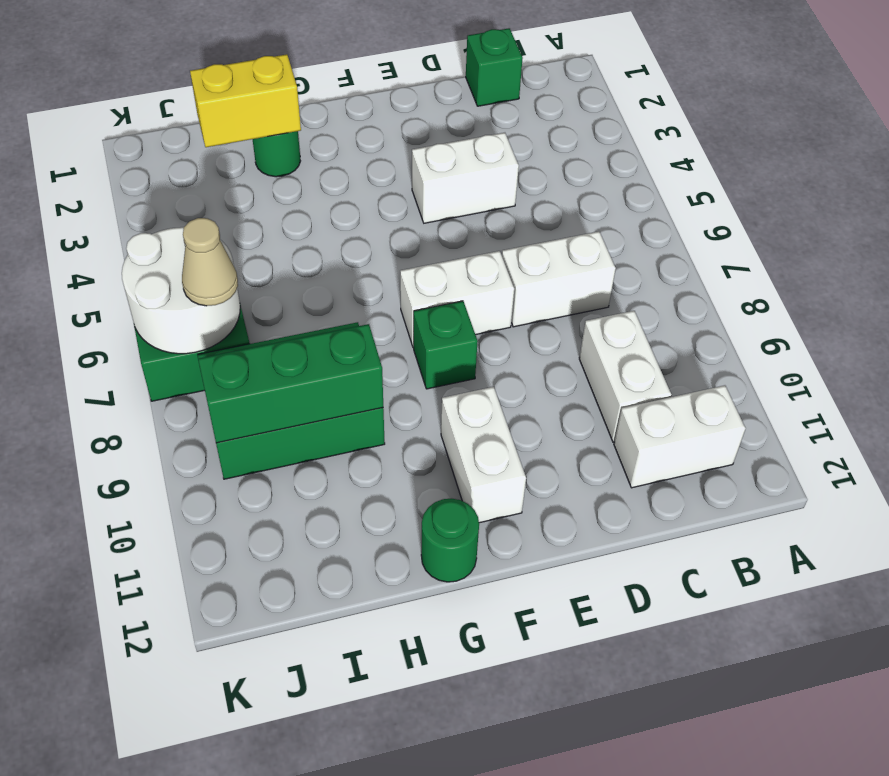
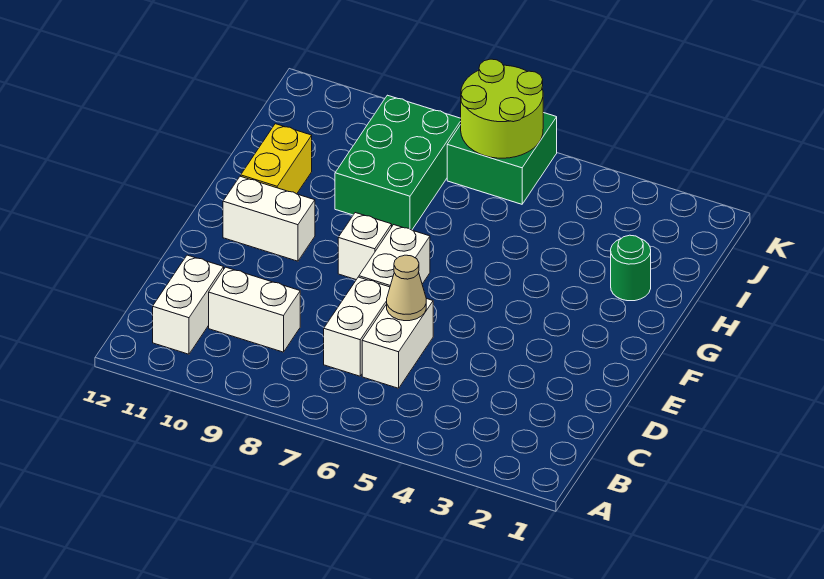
green 1x1 brick [466,28,523,106] -> none
white 1x2 brick [412,133,519,223] -> white 1x2 brick moved to [362,299,433,388]
green 1x1 brick [414,301,478,389] -> white 1x1 brick [338,213,392,280]
green 1x1 round brick [421,499,479,582] -> none
yellow 1x2 brick [190,54,301,147] -> yellow 1x2 brick moved to [241,124,312,194]
green 1x3 brick [198,324,383,443] -> none
white 2x2 round brick [122,227,240,354] -> lime 2x2 round brick [461,59,543,158]
tan 1x1 cone [182,218,238,306] -> tan 1x1 cone moved to [387,255,426,321]

